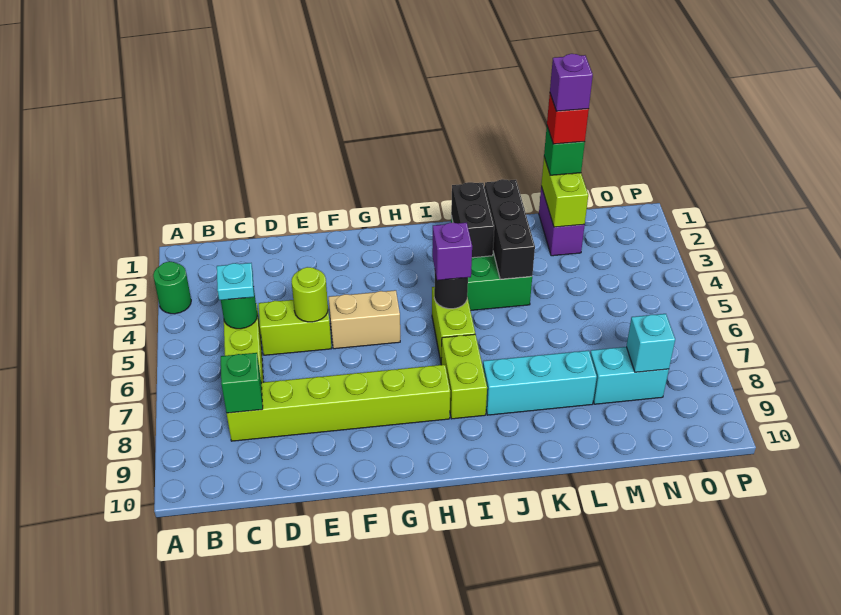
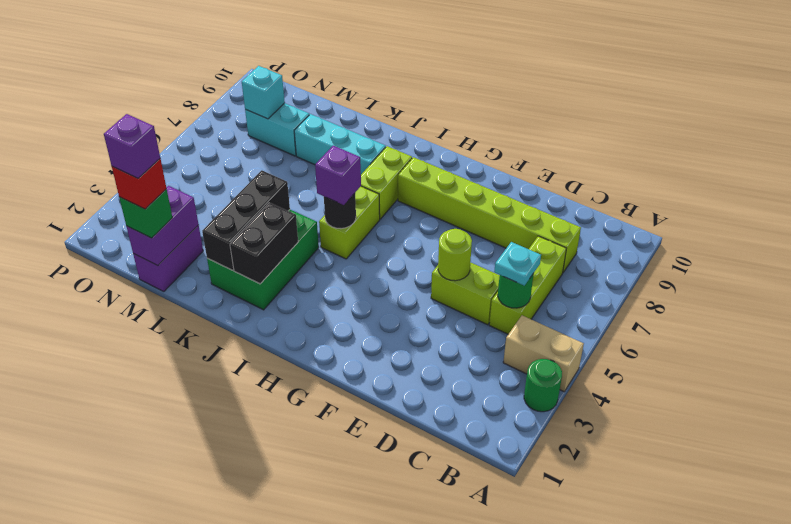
green 1x1 brick [221,353,263,413] -> none
tan 1x2 brick [329,290,400,349] -> tan 1x2 brick moved to [503,315,584,392]
lime 1x2 brick [541,157,588,227] -> purple 1x2 brick [126,186,199,266]

